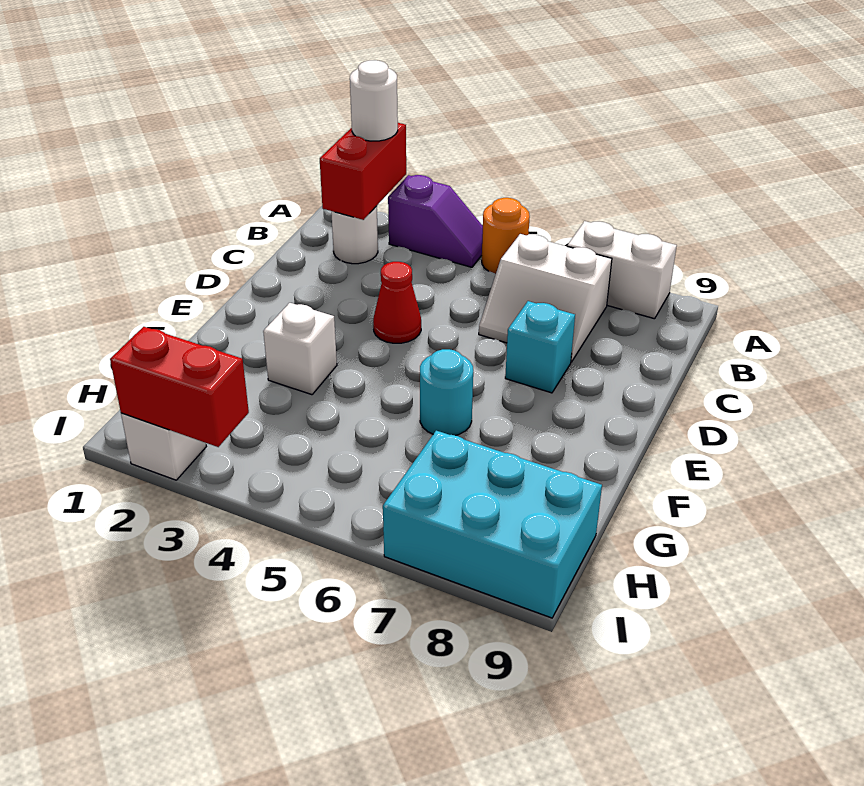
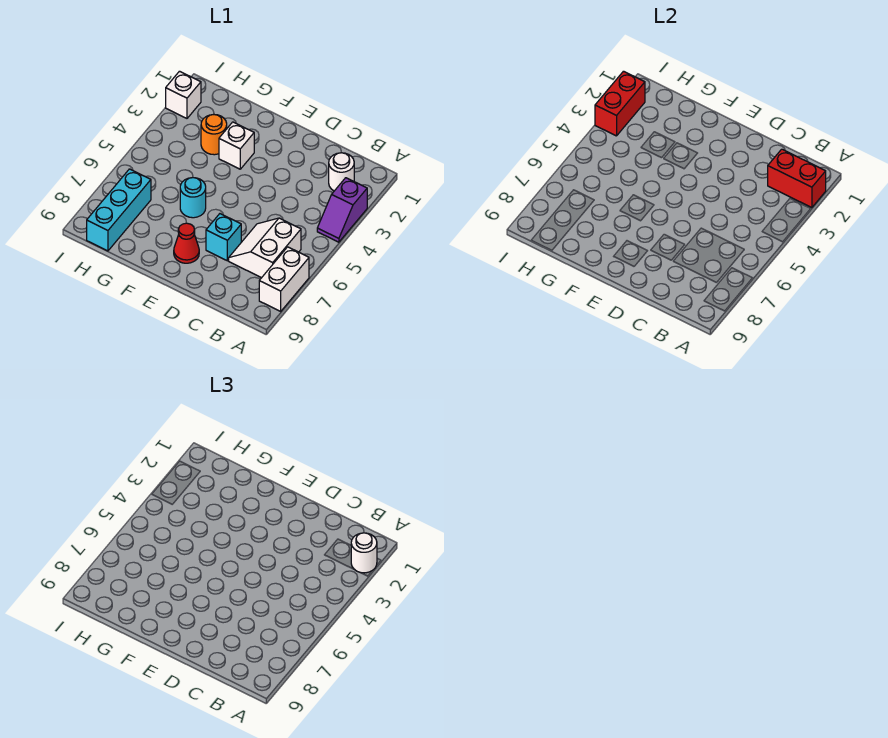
orange 1x1 round brick [482,198,530,274] -> orange 1x1 round brick moved to [201,115,227,155]
red 1x1 cone [373,262,421,343] -> red 1x1 cone moved to [174,223,199,263]
cyan 2x3 brick [383,431,602,618] -> cyan 1x3 brick [87,169,151,251]

